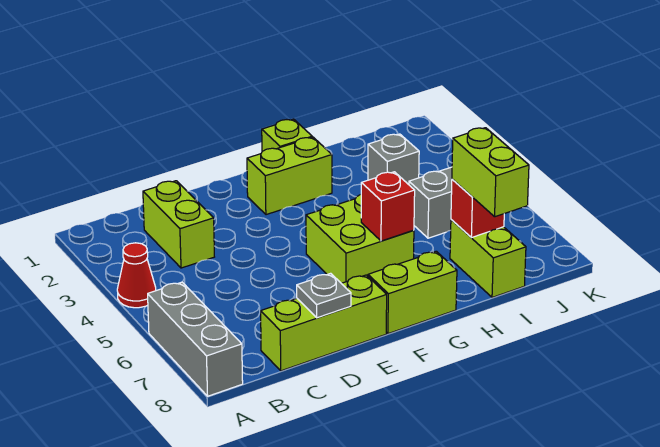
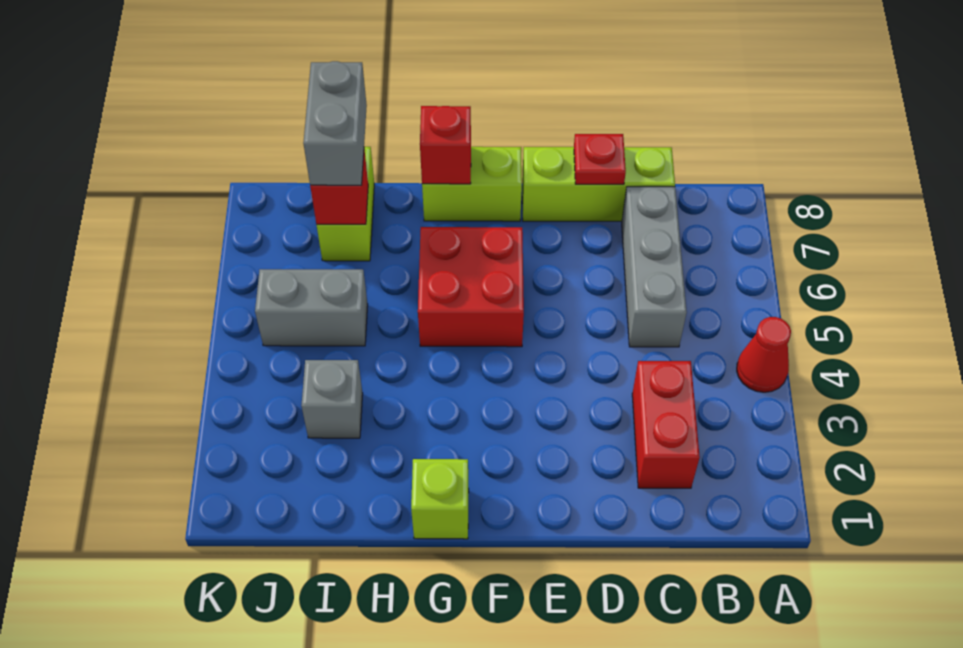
grey 1x3 brick [148,282,243,396] -> grey 1x3 brick moved to [622,187,687,347]
lime 1x2 brick [143,181,214,268] -> red 1x2 brick [632,361,700,488]
grey 1x1 plate [297,273,351,318] -> red 1x1 plate [574,134,626,184]
lime 1x2 brick [247,137,332,215] -> none
lime 2x2 brick [306,195,414,283] -> red 2x2 brick [418,227,524,347]
red 1x1 brick [361,172,415,241] -> red 1x1 brick moved to [420,106,471,184]
lime 1x2 brick [452,128,529,217] -> grey 1x2 brick [303,61,367,185]

